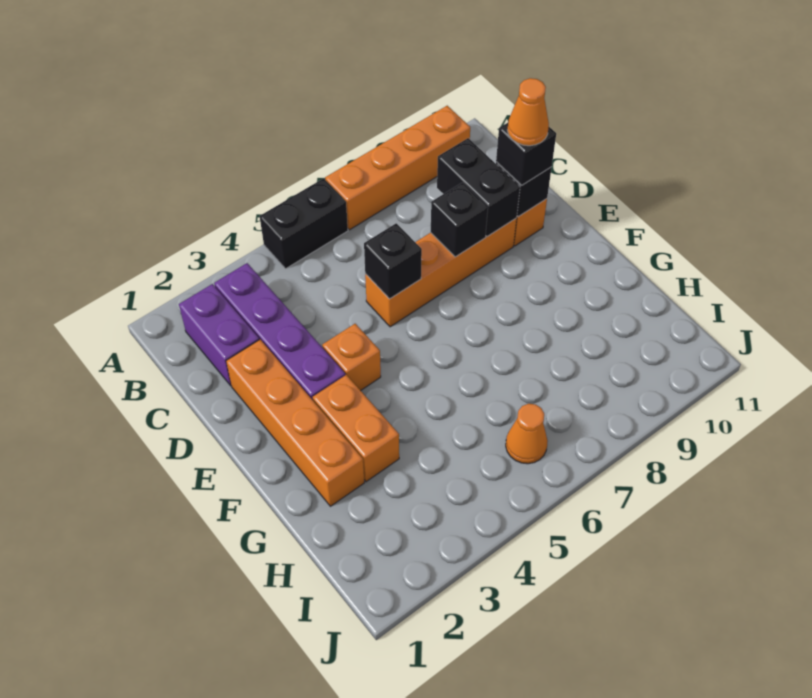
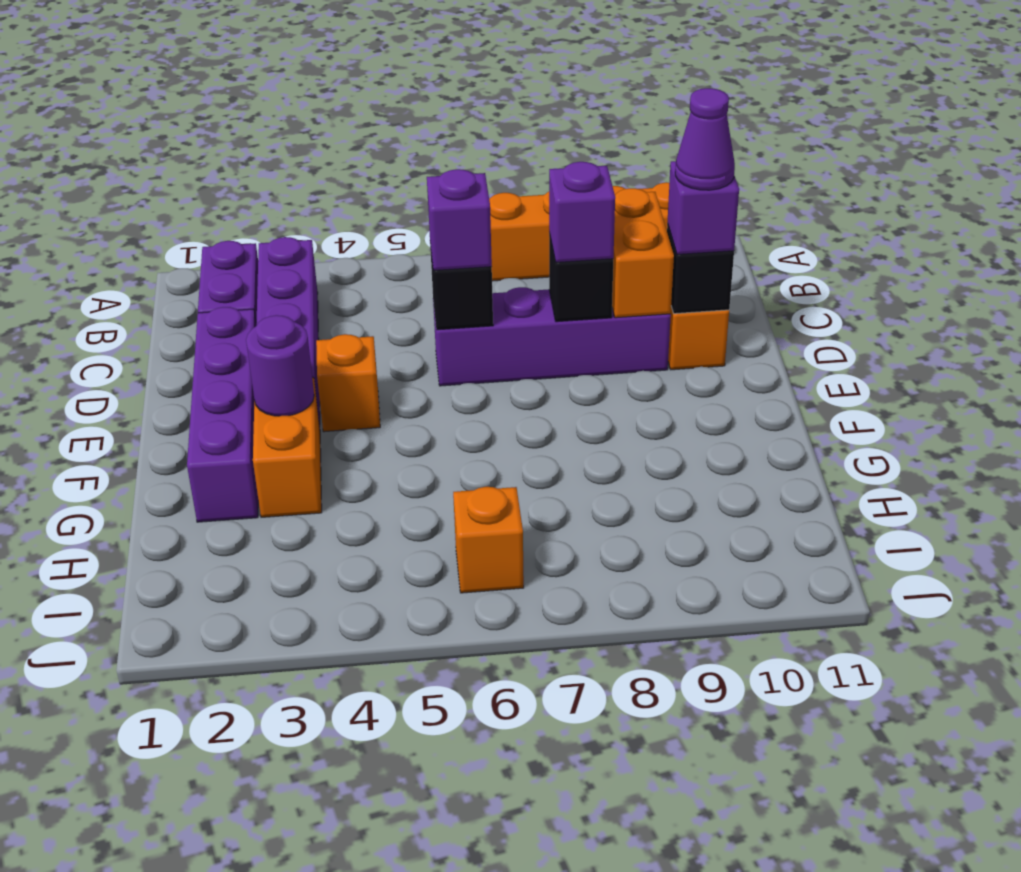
black 1x2 brick [260,178,348,269] -> none
black 1x2 brick [437,138,520,236] -> orange 1x2 brick [612,188,674,318]
orange 1x4 brick [226,340,364,506] -> purple 1x4 brick [187,307,258,522]
orange 1x4 brick [365,218,517,327] -> purple 1x4 brick [433,287,671,386]
none -> purple 1x1 brick [427,169,492,271]
none -> purple 1x1 brick [549,162,615,262]
black 1x1 brick [496,123,556,185] -> purple 1x1 brick [667,161,739,254]
orange 1x1 cone [507,78,549,146] -> purple 1x1 cone [675,88,735,190]
none -> purple 1x1 round brick [246,315,314,416]
orange 1x1 cone [506,404,548,464] -> orange 1x1 brick [453,487,524,593]

